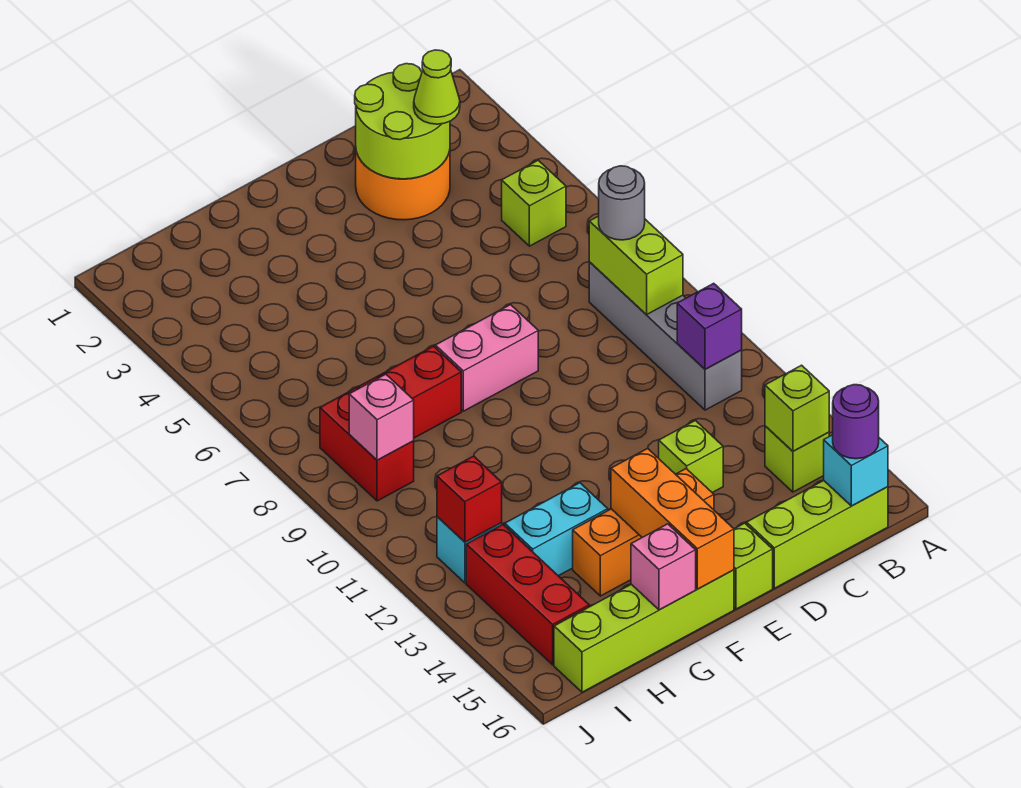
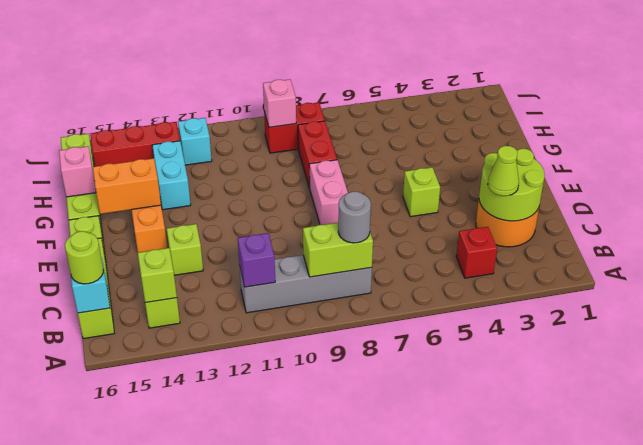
lime 1x1 brick [502,160,566,246] -> lime 1x1 brick moved to [403,167,440,217]
purple 1x1 round brick [833,385,879,459] -> lime 1x1 round brick [65,231,103,284]
orange 1x3 brick [611,448,734,589] -> orange 1x2 brick [93,158,161,214]
red 1x1 brick [437,456,502,542] -> red 1x1 brick moved to [456,227,497,278]

